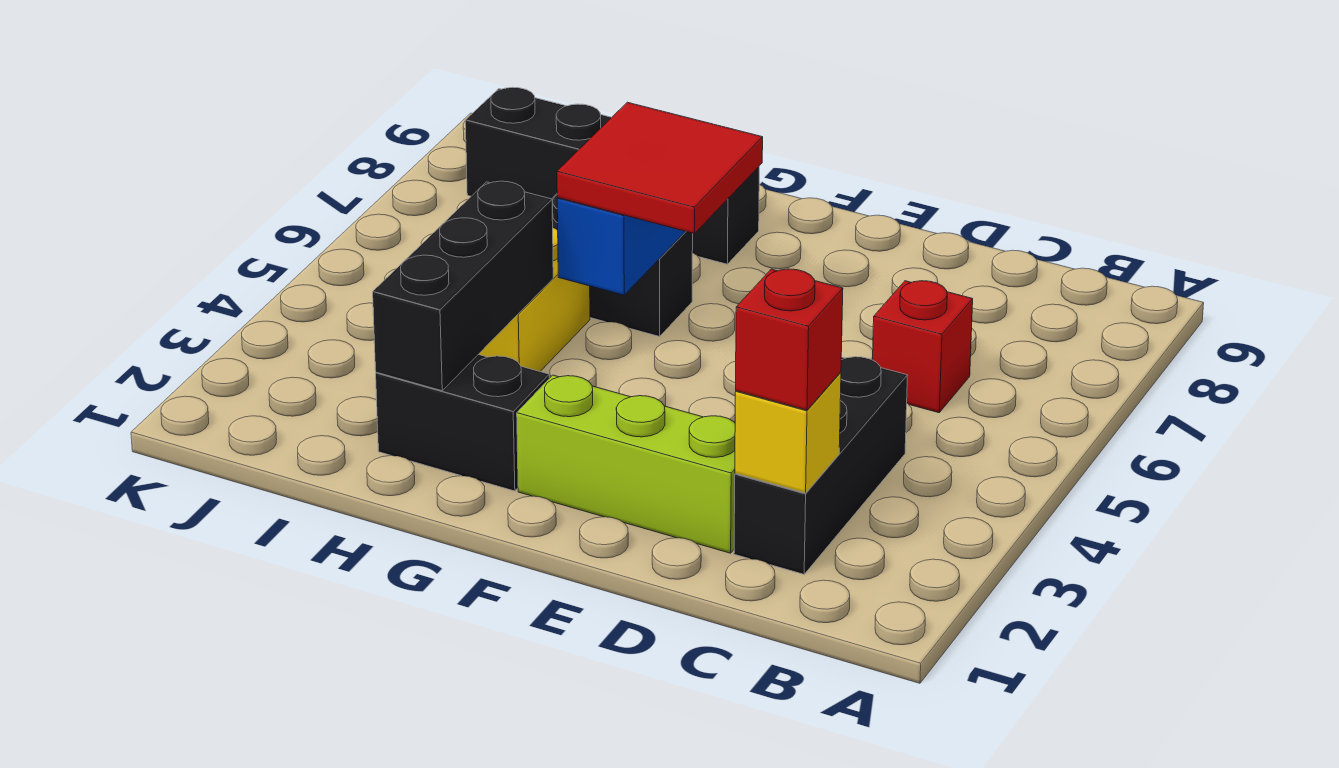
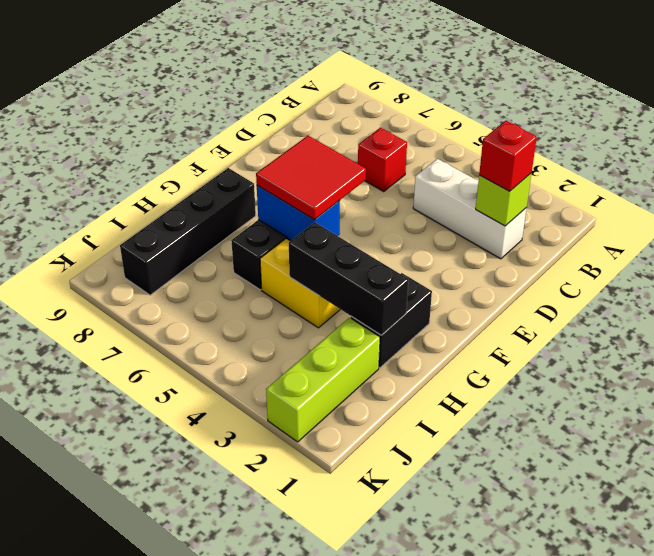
black 1x3 brick [734,357,908,574] -> white 1x3 brick [413,159,527,259]
yellow 1x1 brick [735,372,841,493] -> lime 1x1 brick [476,173,532,226]
lime 1x3 brick [517,375,735,553] -> lime 1x3 brick moved to [266,318,380,442]

